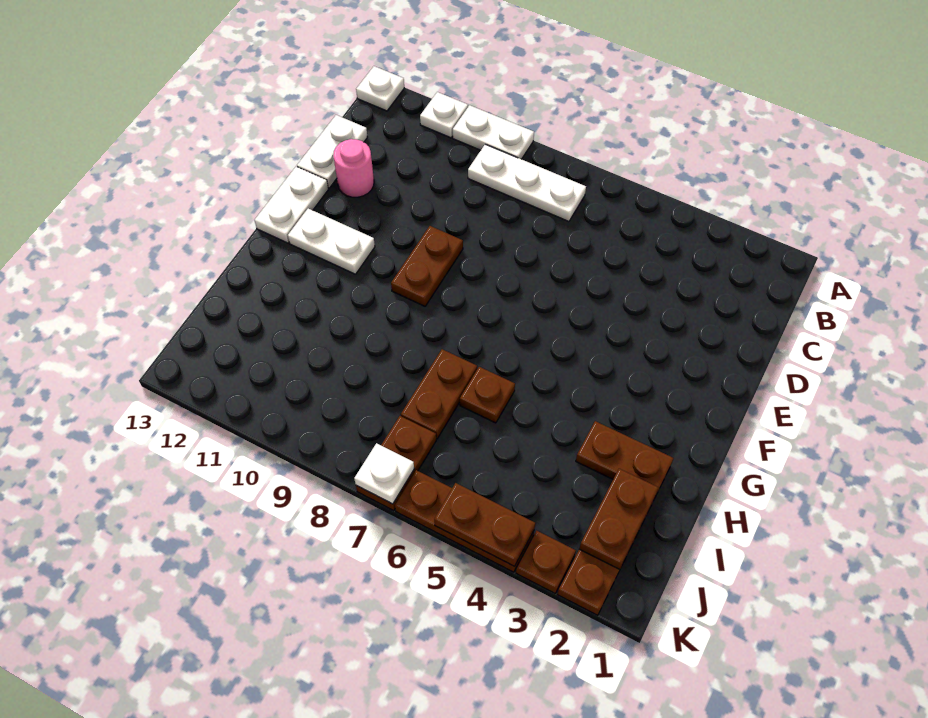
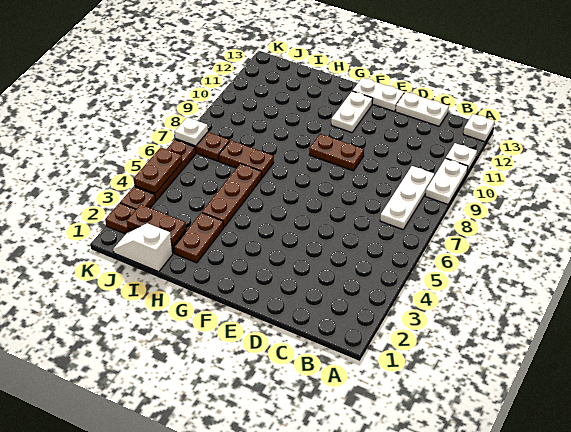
pink 1x1 round brick [333,139,374,197] -> none
brown 1x1 plate [460,367,515,423] -> brown 1x3 plate [202,164,262,227]
none -> white 1x2 slope [113,223,173,272]

